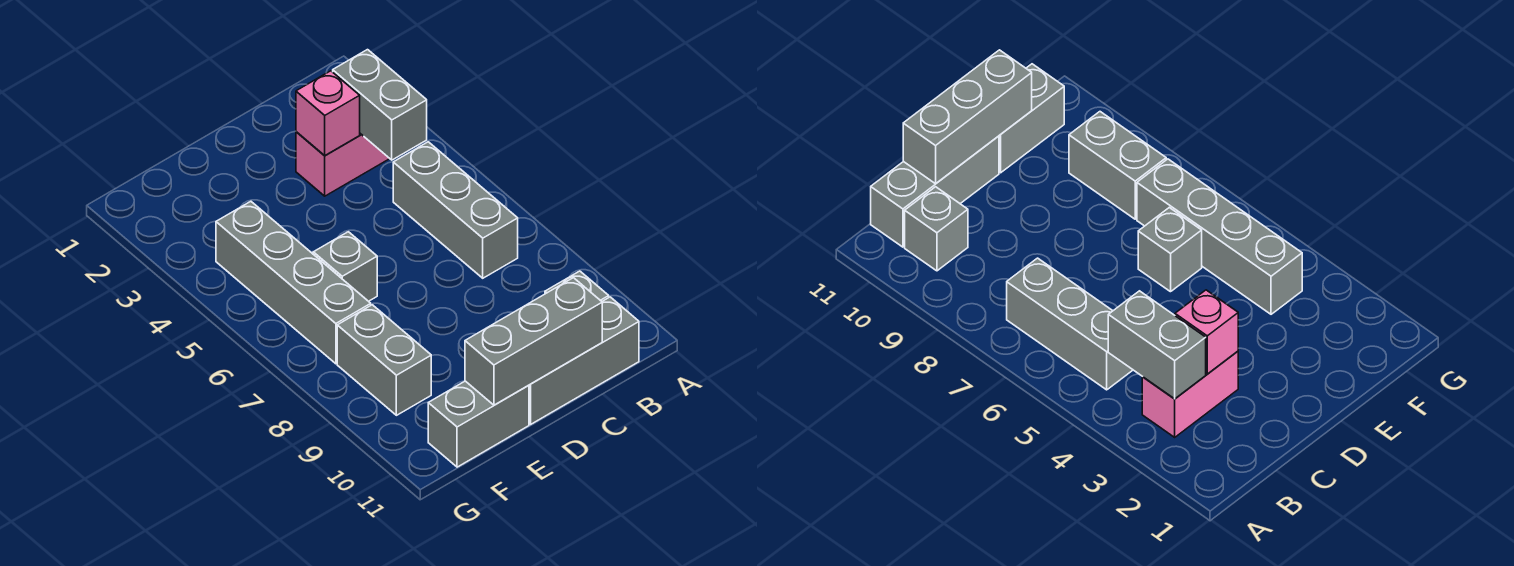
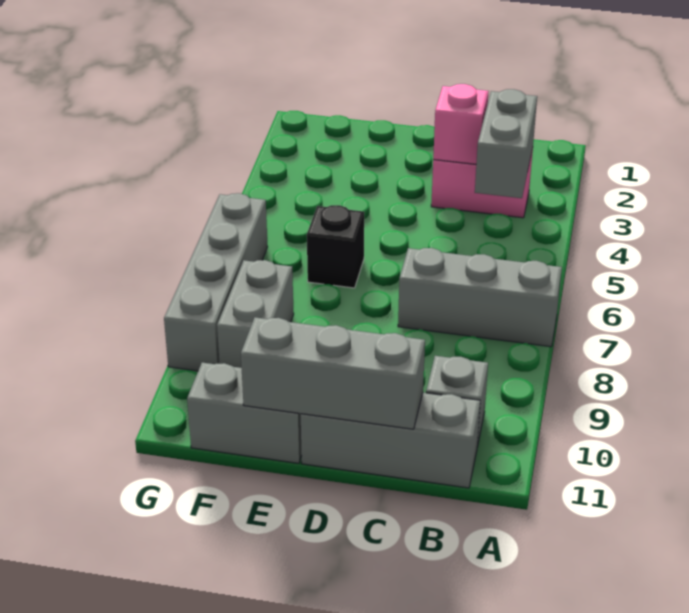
grey 1x3 brick [393,142,518,278] -> grey 1x3 brick turned to [398,248,562,347]
grey 1x1 brick [313,232,377,301] -> black 1x1 brick [307,205,364,288]
grey 1x4 brick [216,201,371,364] -> grey 1x4 brick moved to [164,193,268,371]

